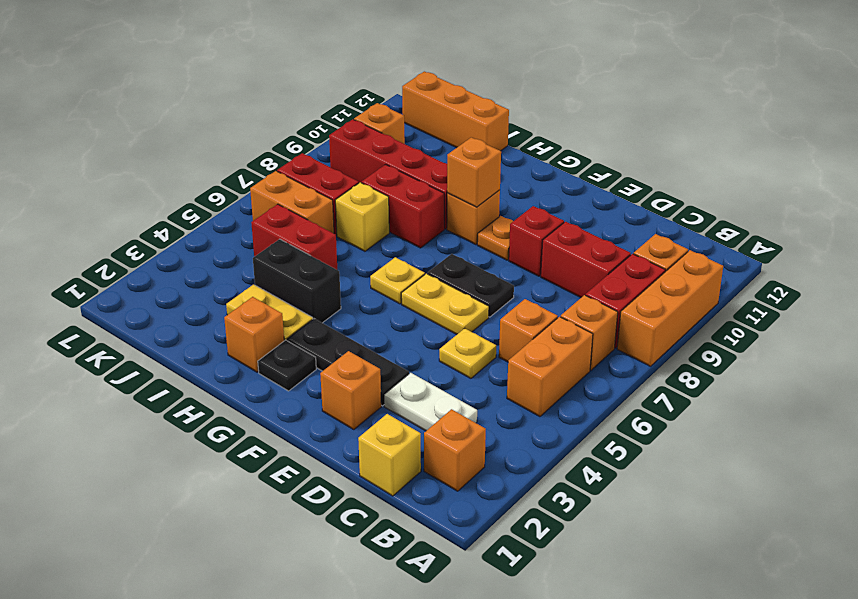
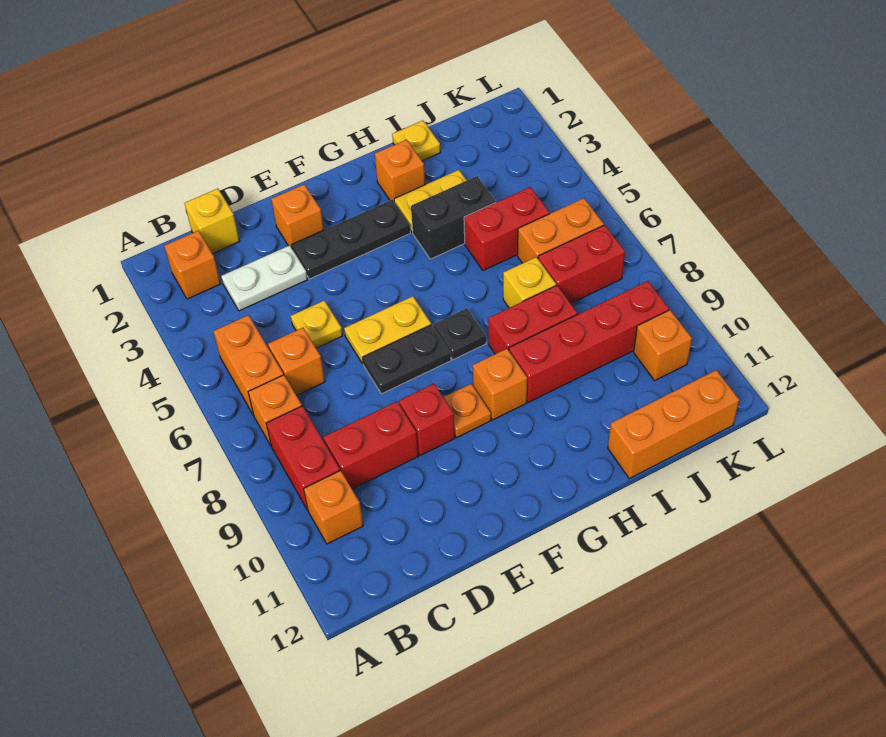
orange 1x3 brick [617,250,723,366] -> none
black 1x1 plate [258,340,316,391] -> black 1x1 plate moved to [434,308,486,360]
yellow 1x1 plate [370,257,425,304] -> yellow 1x1 plate moved to [392,121,440,161]
orange 1x1 brick [447,137,501,207] -> none

